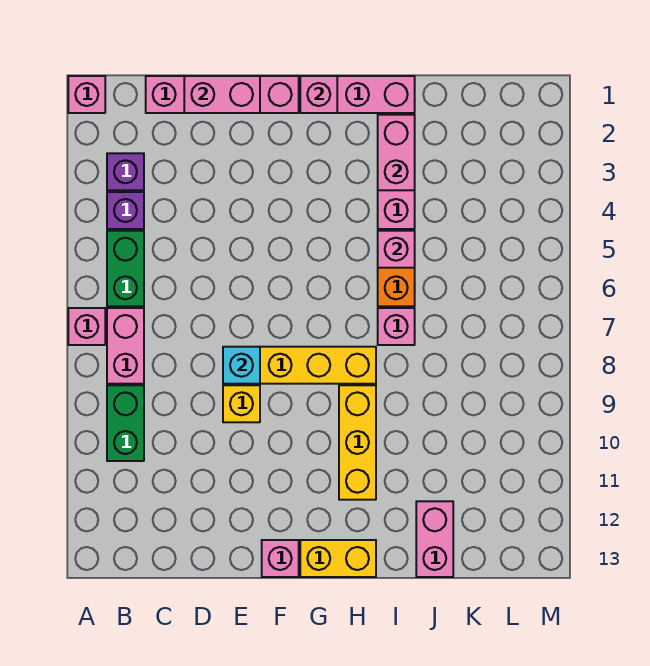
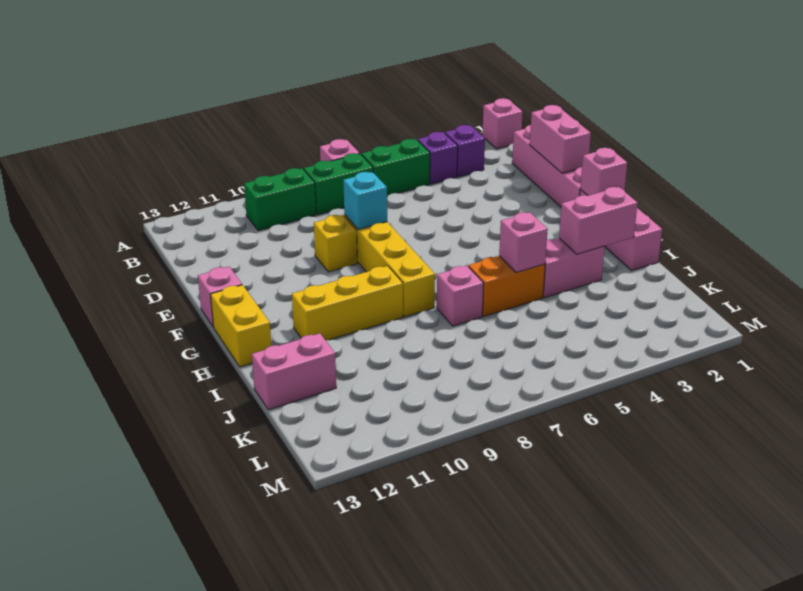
pink 1x2 brick [107,308,144,384] -> green 1x2 brick [304,153,373,215]

